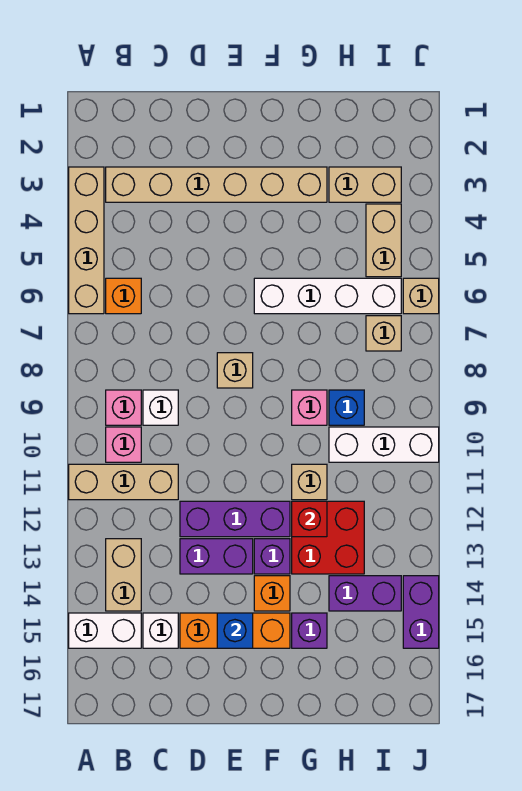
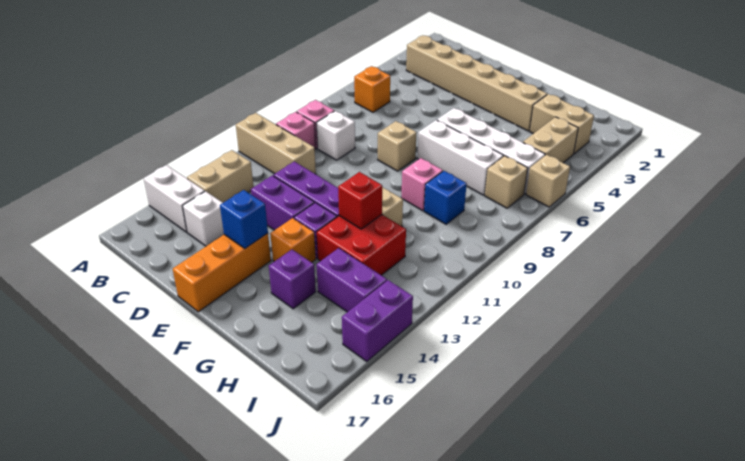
tan 1x4 brick [69,167,104,314] -> none
orange 1x3 brick [180,613,290,648] -> orange 1x3 brick turned to [173,233,271,312]
white 1x3 brick [329,427,439,462] -> white 1x3 brick moved to [417,120,504,195]

